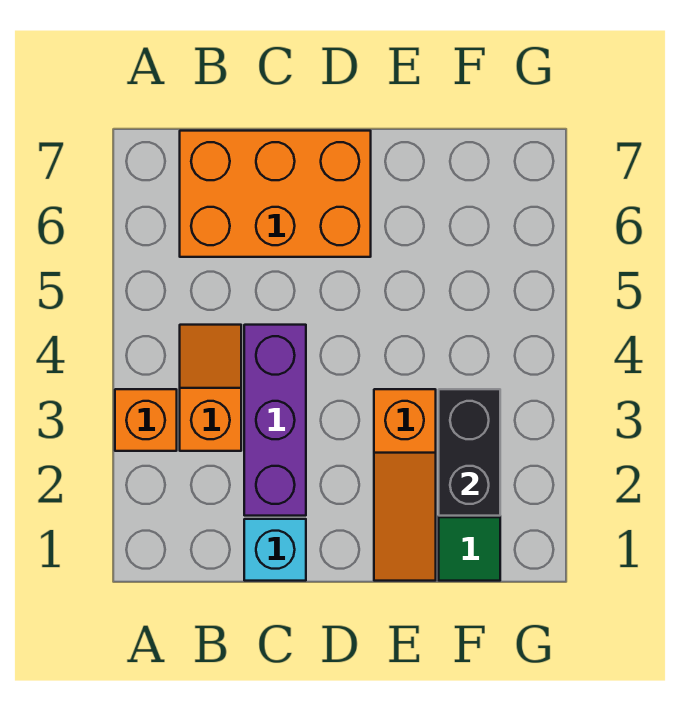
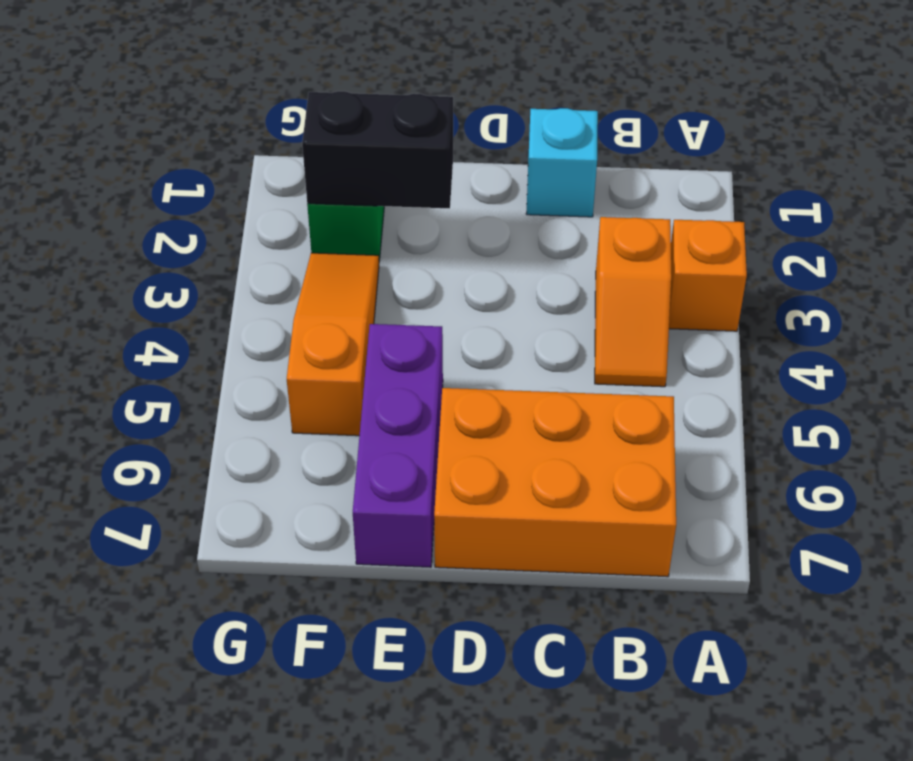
purple 1x3 brick [244,325,306,516] -> purple 1x3 brick moved to [353,324,443,567]
orange 1x3 slope [374,389,436,581] -> orange 1x3 slope moved to [287,253,379,436]
black 1x2 brick [439,389,500,516] -> black 1x2 brick turned to [302,91,453,208]

